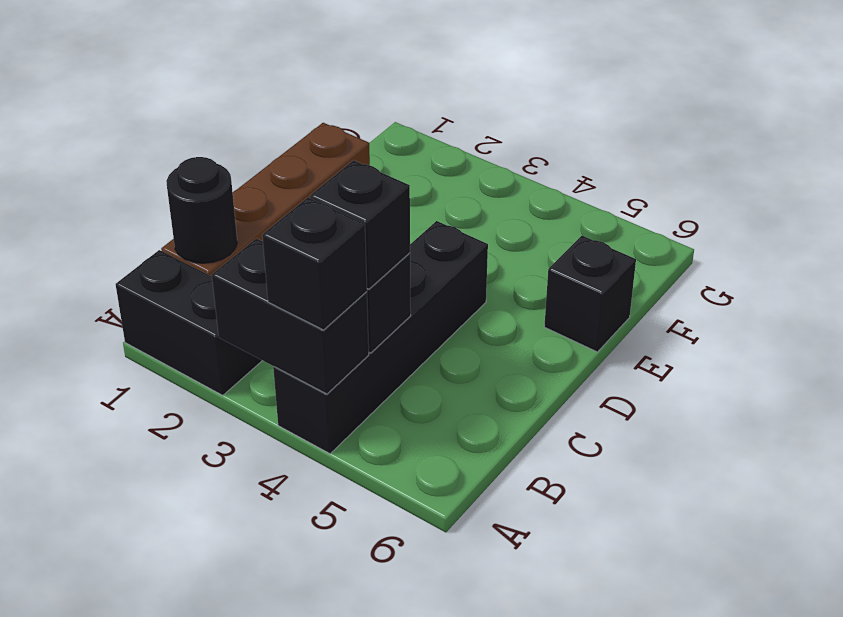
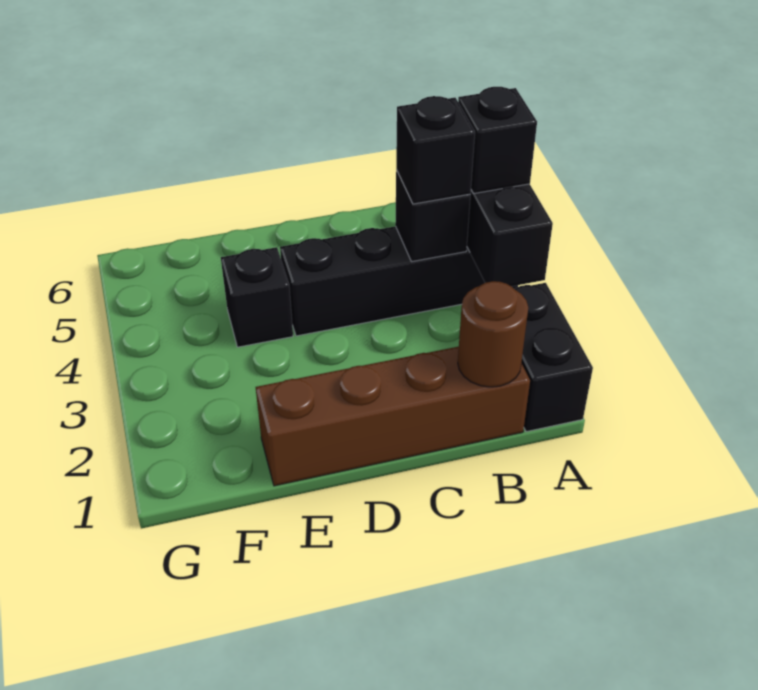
black 1x1 round brick [166,157,237,263] -> brown 1x1 round brick [458,281,528,387]
black 1x1 brick [544,236,636,352] -> black 1x1 brick moved to [221,247,293,347]

